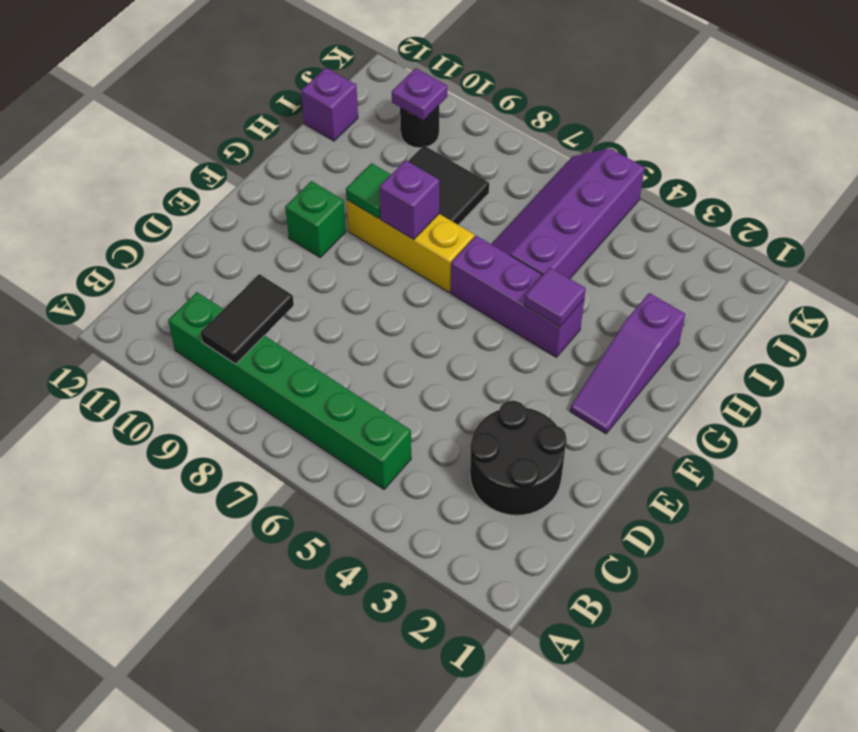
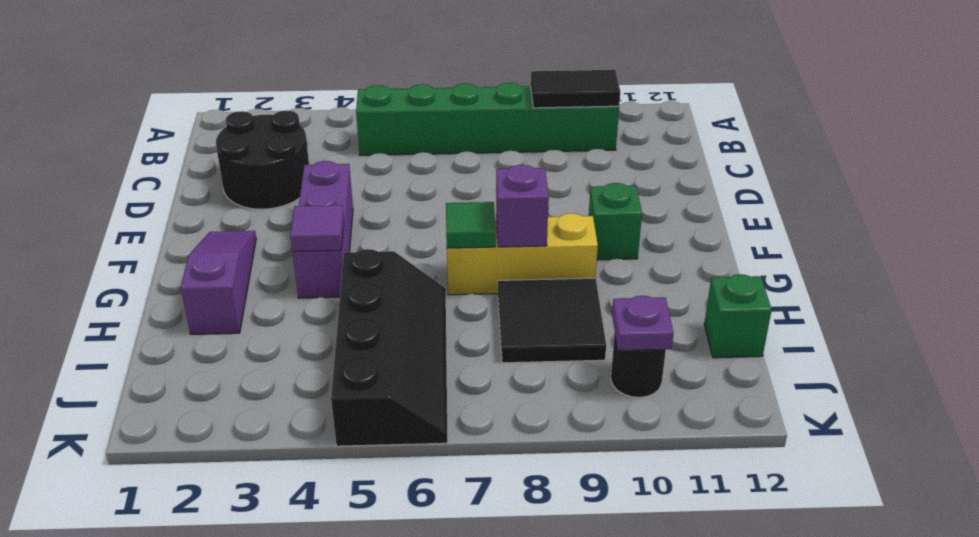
black 1x2 tile [201,274,294,364] -> black 1x2 tile turned to [531,70,620,108]
purple 1x3 brick [451,236,584,357] -> purple 1x3 brick turned to [292,161,353,298]
green 1x1 tile [346,163,391,219] -> green 1x1 tile moved to [446,202,496,248]
purple 2x4 slope [492,148,645,279] -> black 2x4 slope [331,249,448,446]
purple 1x1 brick [301,68,358,141] -> green 1x1 brick [704,274,772,358]

